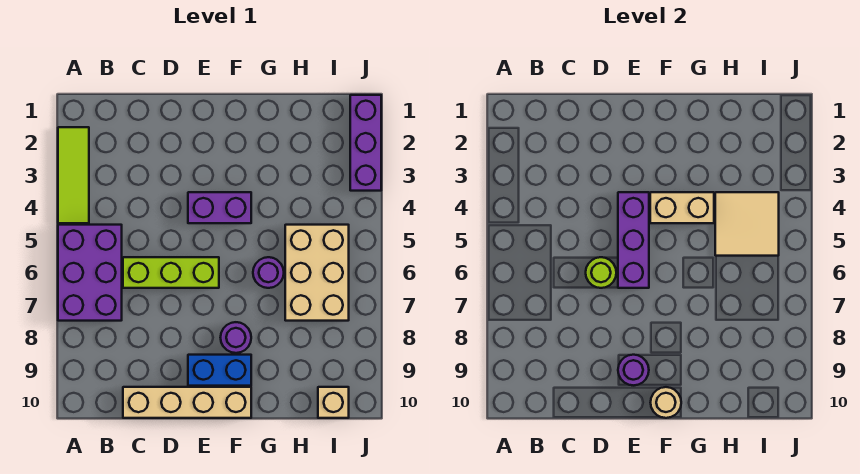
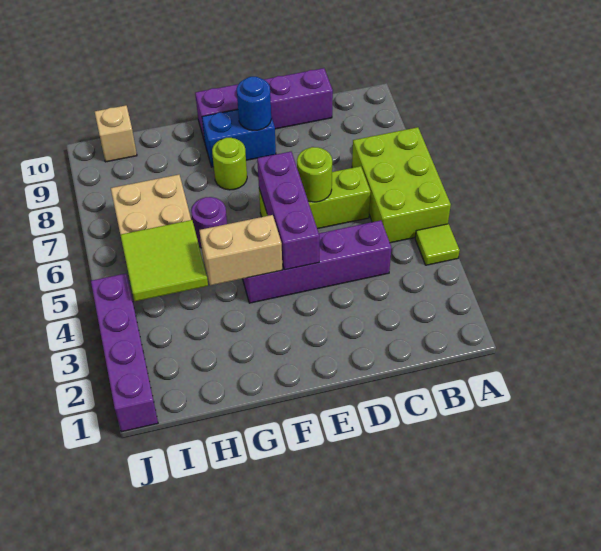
lime 1x3 tile [58,127,89,223] -> lime 1x1 tile [415,224,460,265]
purple 2x3 brick [58,225,122,321] -> lime 2x3 brick [352,127,451,243]
tan 1x4 brick [123,387,251,418] -> purple 1x4 brick [195,68,333,141]
purple 1x2 brick [188,192,251,223] -> purple 1x4 brick [243,220,391,303]
purple 1x1 round brick [618,355,649,385] -> blue 1x1 round brick [237,77,271,130]
purple 1x1 round brick [221,322,251,353] -> lime 1x1 round brick [212,138,247,190]
tan 1x1 round brick [651,387,681,418] -> none
tan 2x2 tile [715,192,779,256] -> lime 2x2 tile [120,220,208,301]
purple 1x3 brick [350,95,381,191] -> purple 1x4 brick [91,273,158,432]

